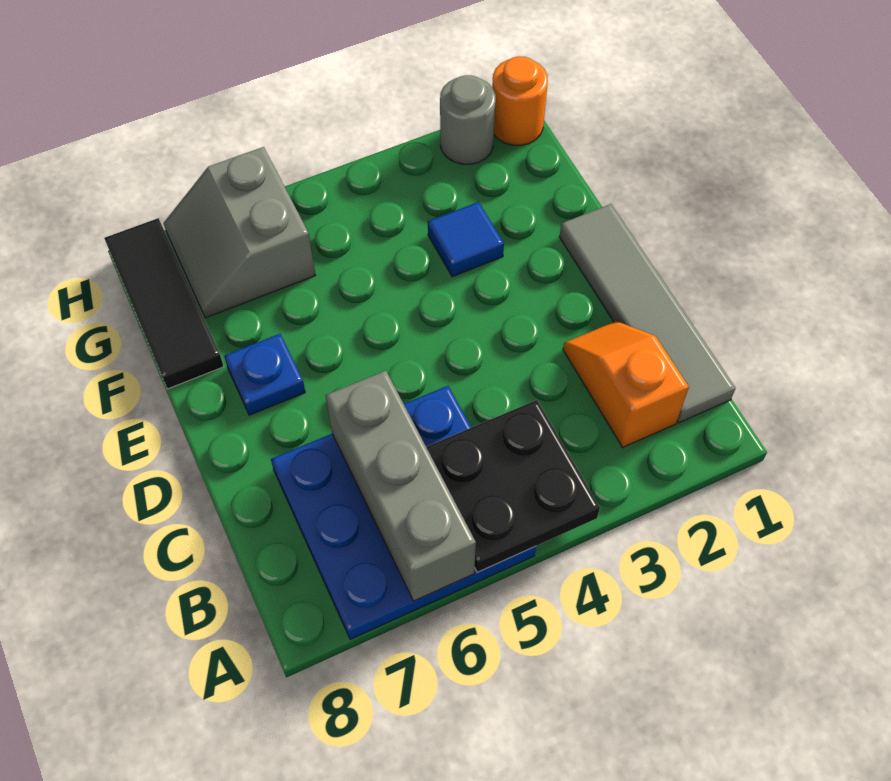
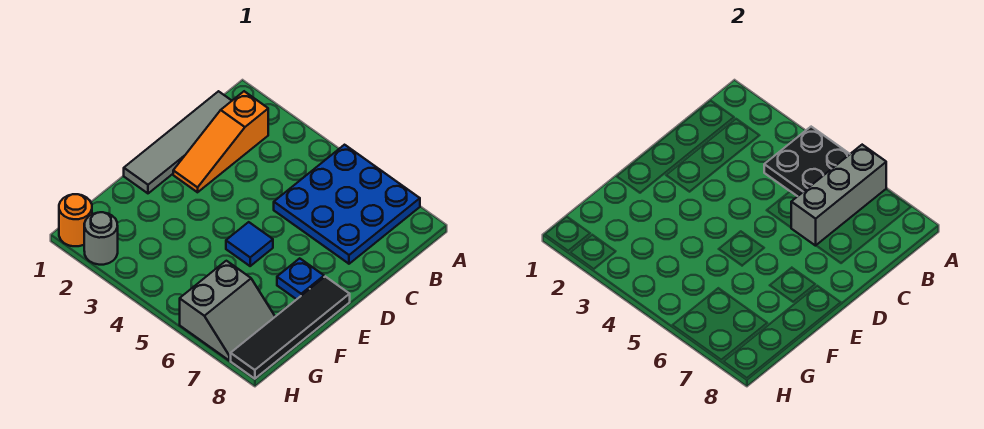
orange 1x2 slope [563,321,689,447] -> orange 1x3 slope [173,91,268,192]
blue 1x1 tile [428,202,504,277] -> blue 1x1 tile moved to [226,222,273,266]
black 1x3 tile [104,218,224,389] -> black 1x4 tile [231,277,350,379]

